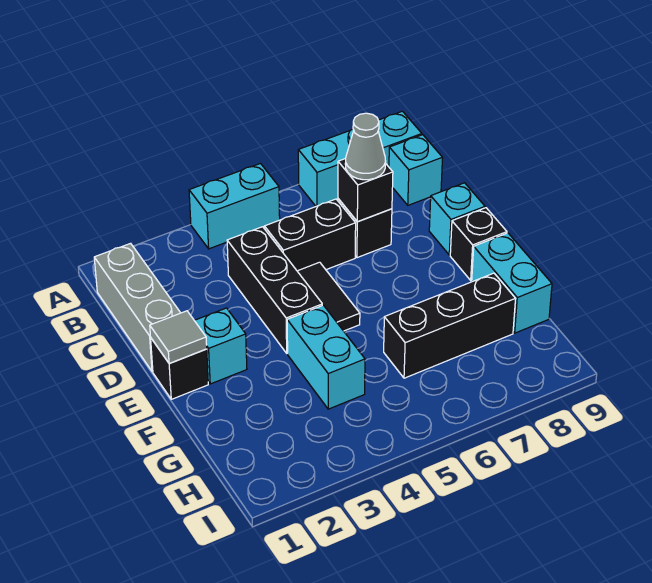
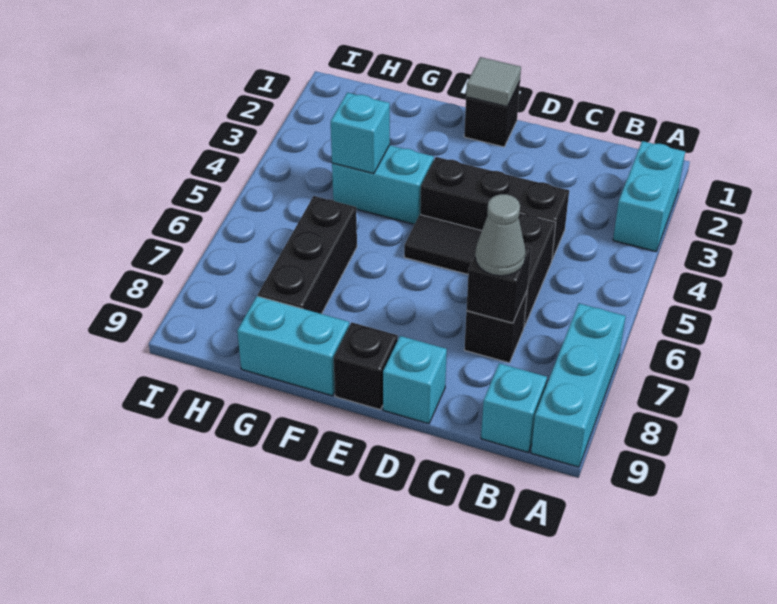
cyan 1x2 brick [189,164,280,249] -> cyan 1x2 brick moved to [613,141,685,252]
grey 1x3 brick [94,243,180,372] -> none
cyan 1x1 brick [194,308,247,384] -> cyan 1x1 brick moved to [331,93,390,174]

